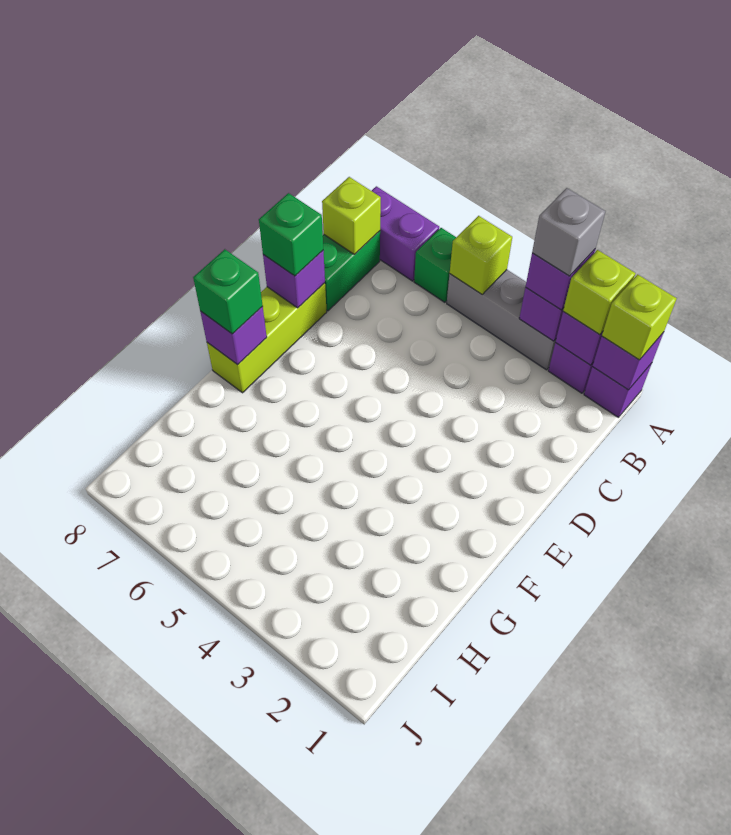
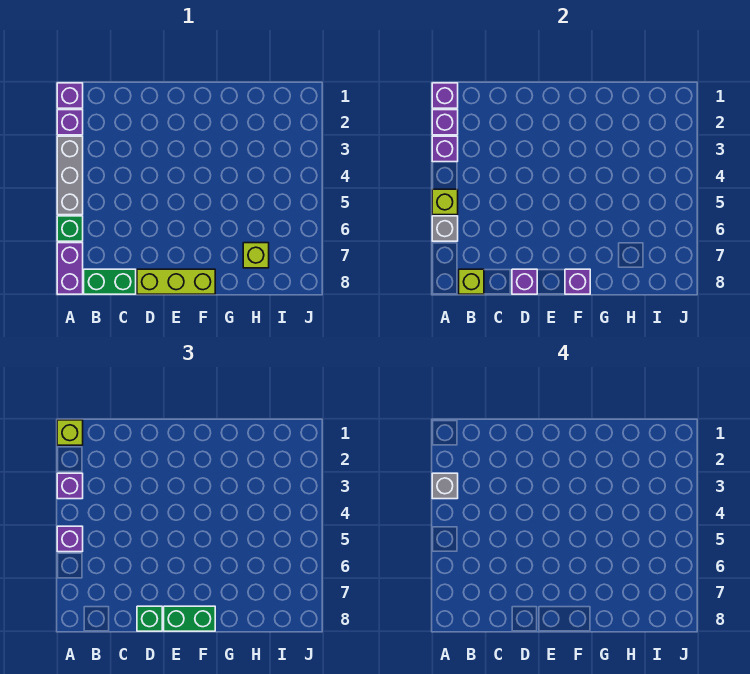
lime 1x1 brick [563,250,635,335] -> lime 1x1 brick moved to [243,243,269,268]
none -> purple 1x1 brick [57,526,83,552]
none -> grey 1x1 brick [432,216,458,241]
green 1x1 brick [193,249,263,334] -> green 1x2 brick [164,606,215,631]

